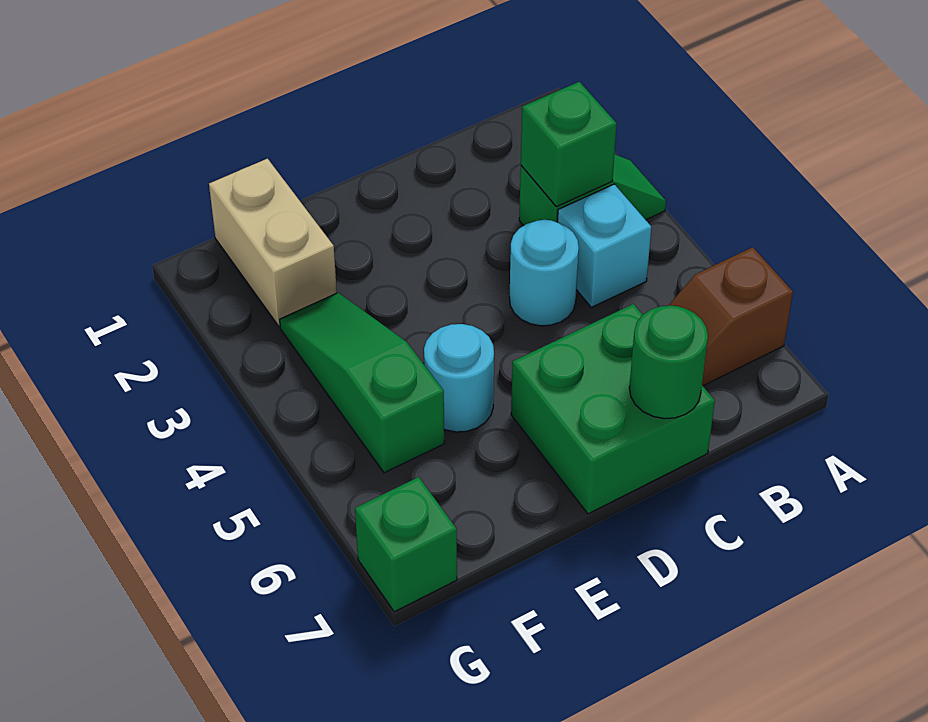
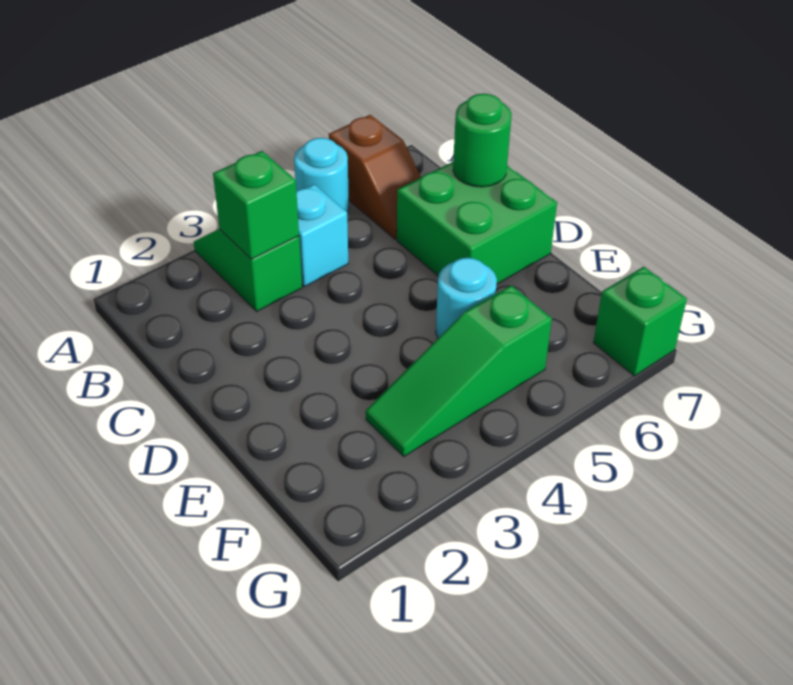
cyan 1x1 round brick [510,220,579,326] -> cyan 1x1 round brick moved to [294,138,349,214]
tan 1x2 brick [209,159,337,326] -> none

